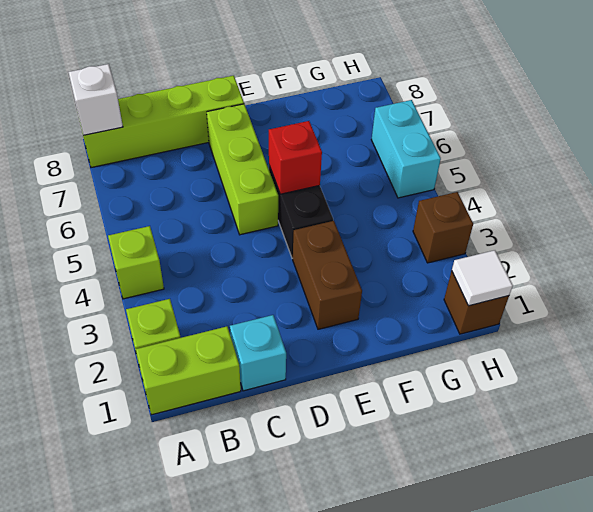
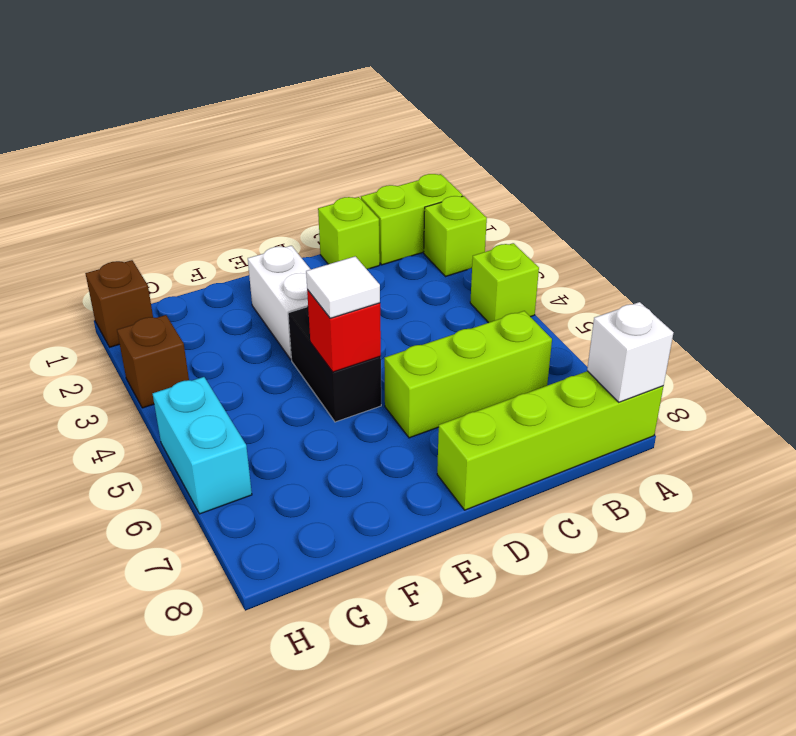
cyan 1x1 brick [230,315,286,391] -> lime 1x1 brick [318,197,380,269]
lime 1x3 brick [207,104,278,235] -> lime 1x3 brick turned to [384,311,552,438]
brown 1x2 brick [293,221,362,329] -> white 1x2 brick [248,246,311,360]
white 1x1 tile [452,250,513,306] -> white 1x1 tile moved to [306,256,380,318]

